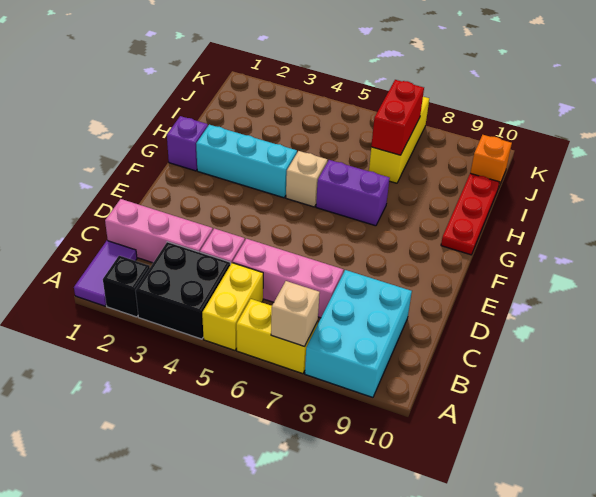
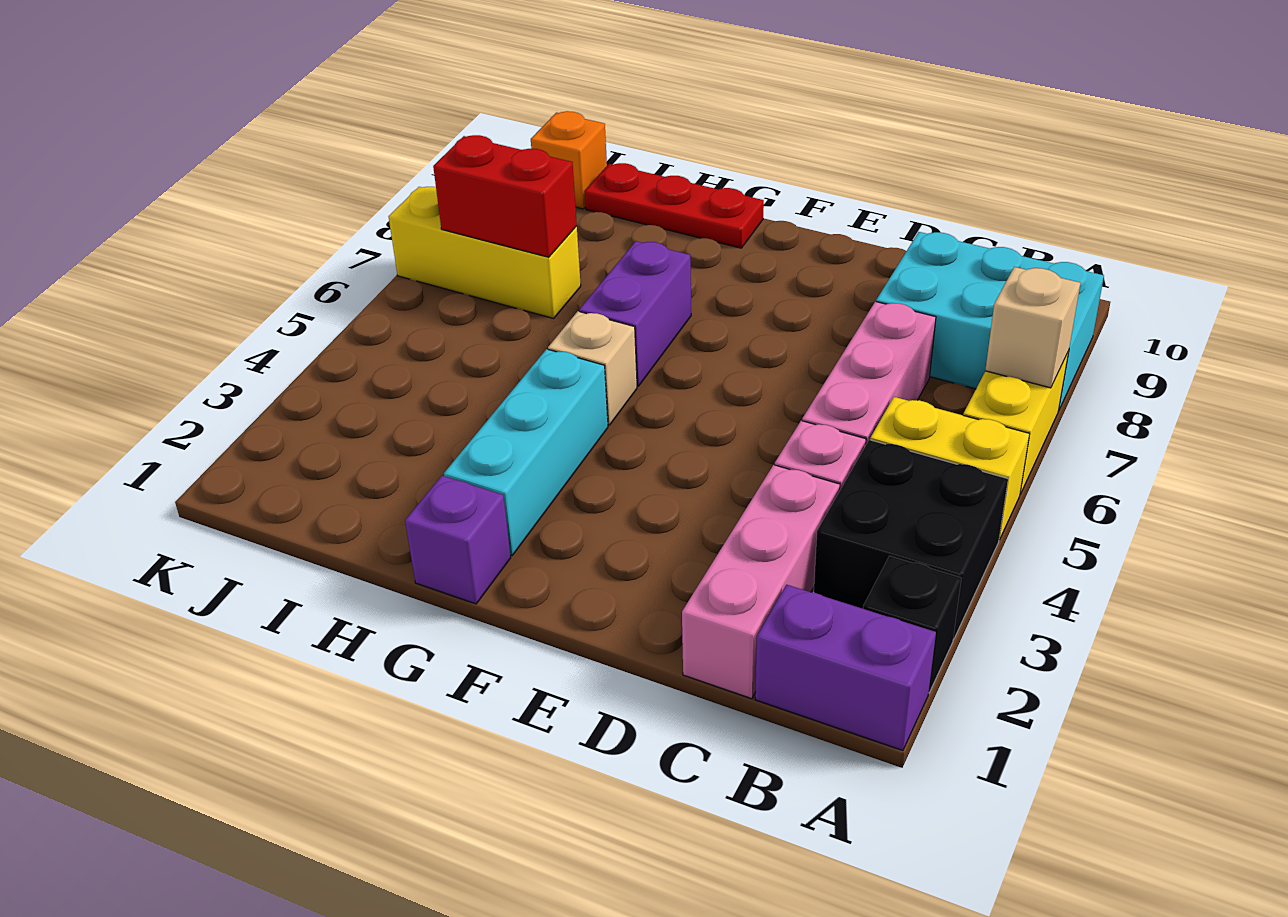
purple 1x2 tile [74,241,137,306] -> purple 1x2 brick [755,585,936,751]

